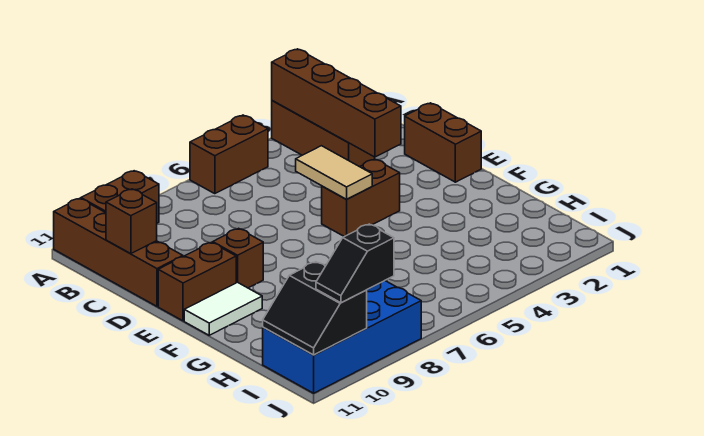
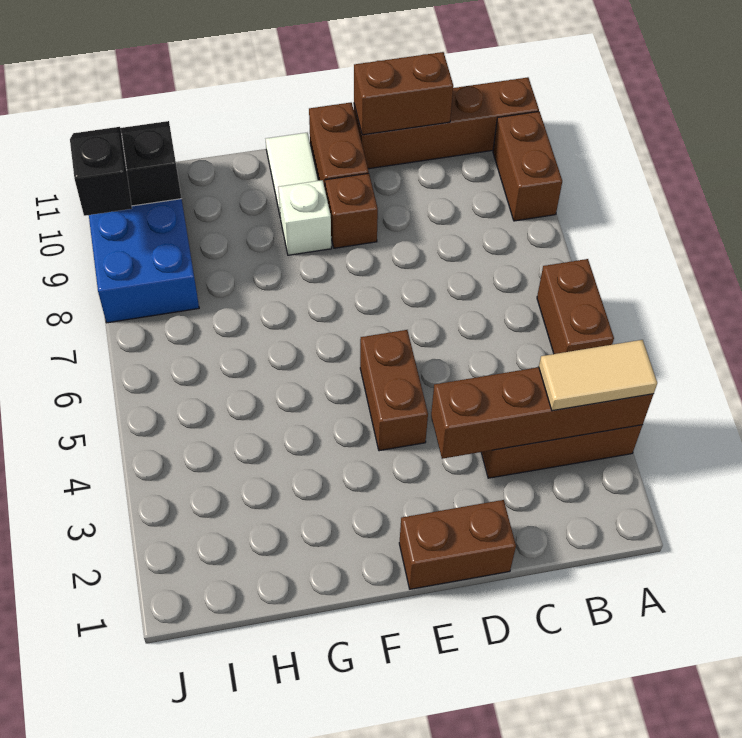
brown 1x1 brick [106,189,157,254] -> brown 1x2 brick [354,52,453,135]
tan 1x2 tile [296,146,372,199] -> tan 1x2 tile moved to [539,340,657,411]
none -> white 1x1 brick [278,180,331,255]

